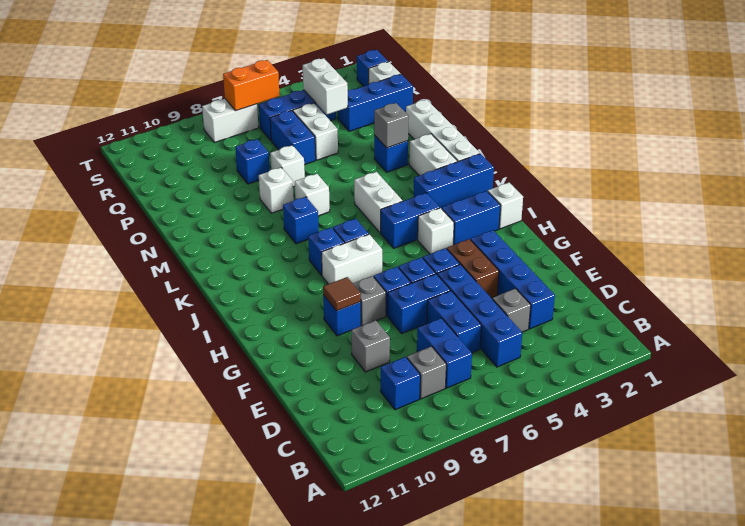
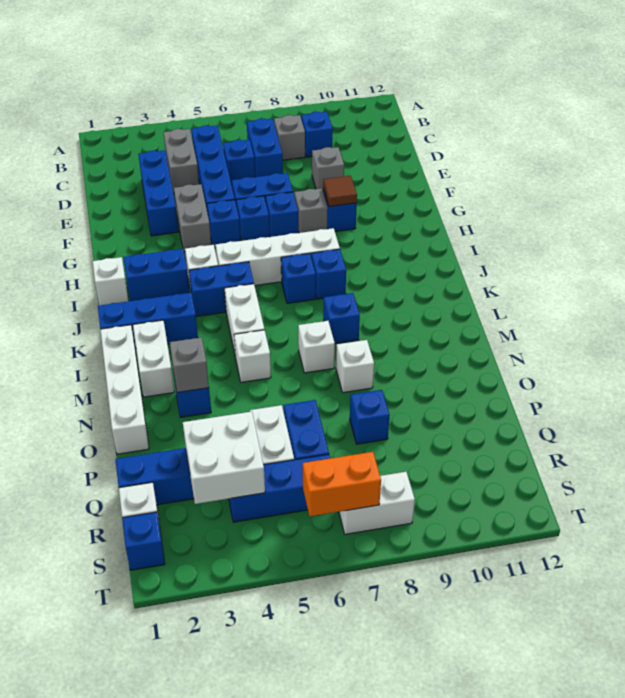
blue 1x4 brick [471,230,555,329] -> blue 1x3 brick [138,150,178,236]
grey 1x1 brick [492,288,531,332] -> grey 1x2 brick [163,129,199,193]
blue 1x2 brick [427,291,481,353] -> blue 1x1 brick [223,140,255,185]
brown 1x2 brick [447,239,499,298] -> grey 1x2 brick [174,184,211,252]
white 1x2 brick [322,234,382,284] -> white 1x4 brick [215,228,340,285]
white 1x1 brick [270,145,305,187] -> white 1x1 brick moved to [234,330,271,382]
white 1x2 brick [303,58,348,114] -> white 2x2 brick [183,412,265,504]

